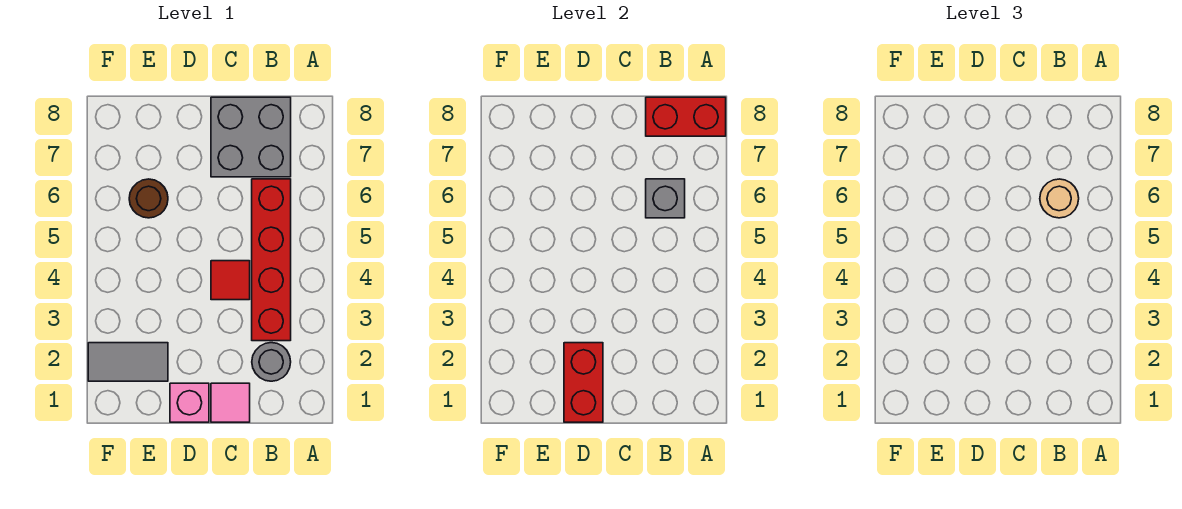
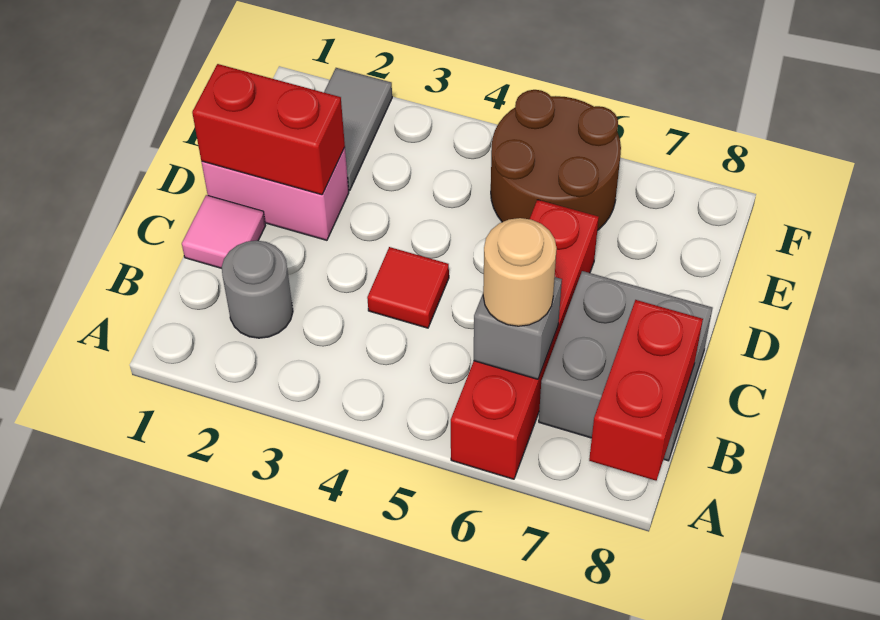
red 1x4 brick [252,179,291,341] -> red 1x4 brick turned to [451,200,599,479]
pink 1x1 brick [170,383,209,422] -> pink 1x2 brick [202,148,349,240]
brown 1x1 round brick [129,179,168,218] -> brown 2x2 round brick [491,90,621,231]

